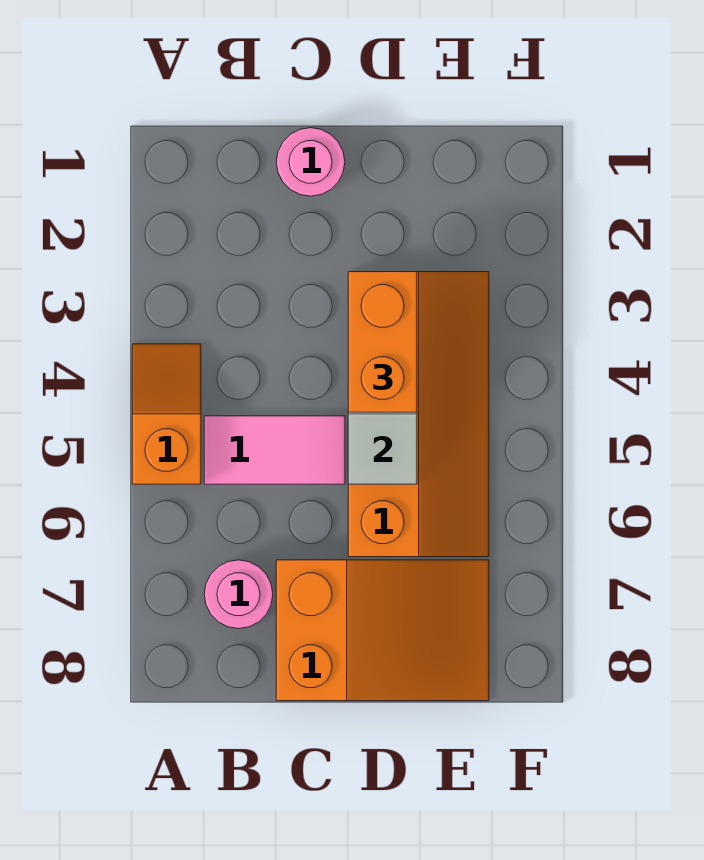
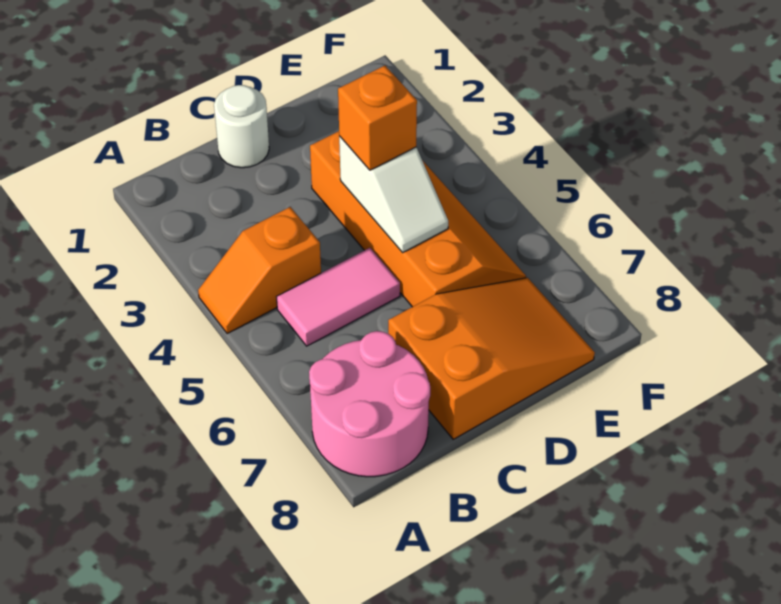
orange 1x2 slope [132,344,201,484] -> orange 1x2 slope turned to [198,207,321,334]
pink 1x1 round brick [204,560,273,629] -> pink 2x2 round brick [309,331,430,477]
pink 1x1 round brick [276,128,345,196] -> white 1x1 round brick [214,85,269,168]
orange 1x2 brick [348,272,417,412] -> orange 1x1 brick [338,66,417,170]

